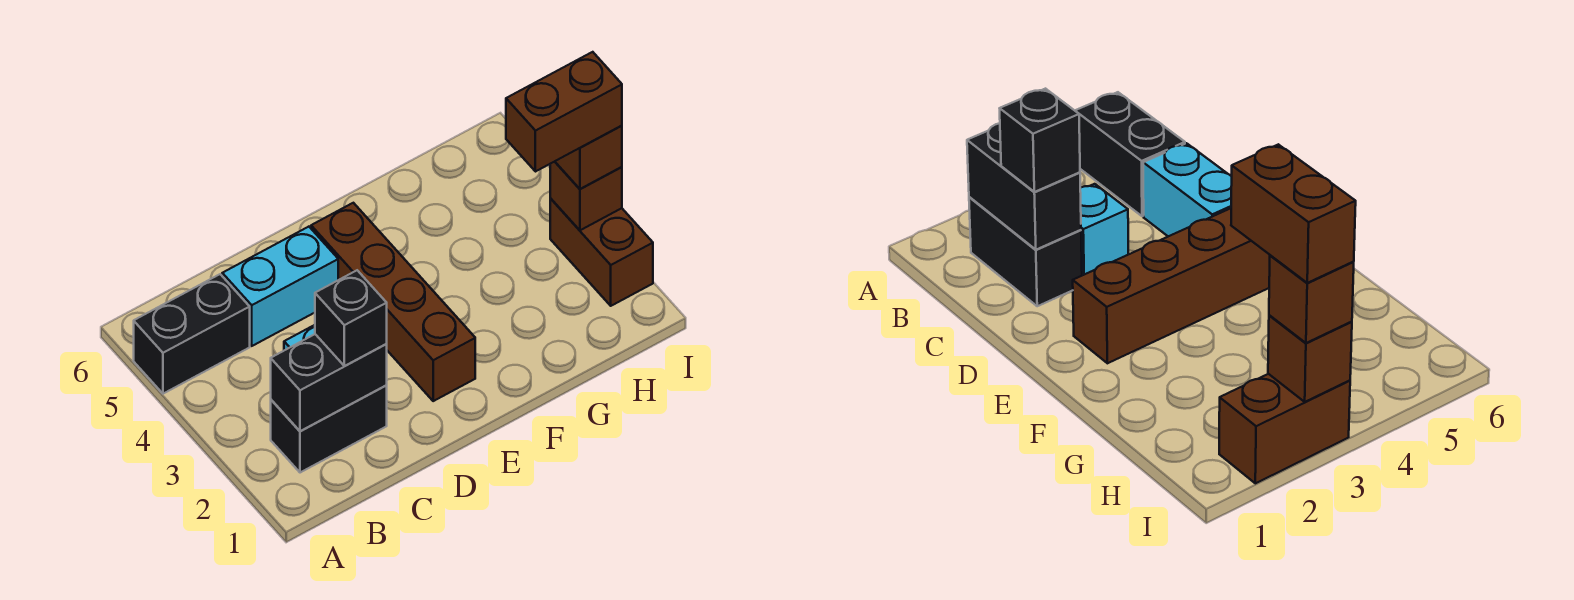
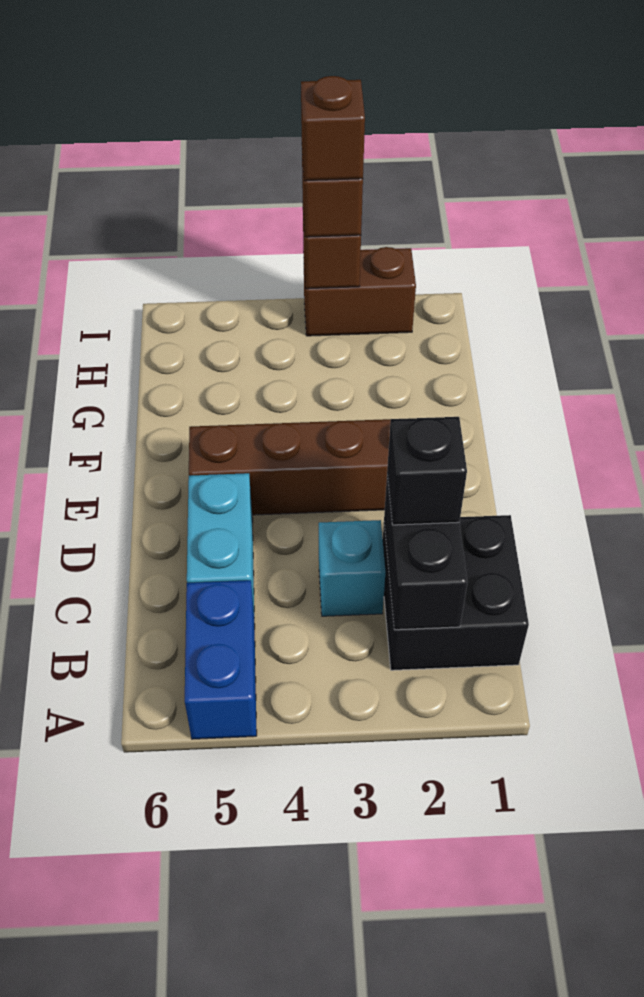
black 1x2 brick [134,274,250,394] -> blue 1x2 brick [185,580,257,739]
black 1x2 brick [271,386,387,473] -> black 2x2 brick [383,515,529,670]
brown 1x2 brick [506,52,622,172] -> brown 1x1 brick [301,76,365,181]

